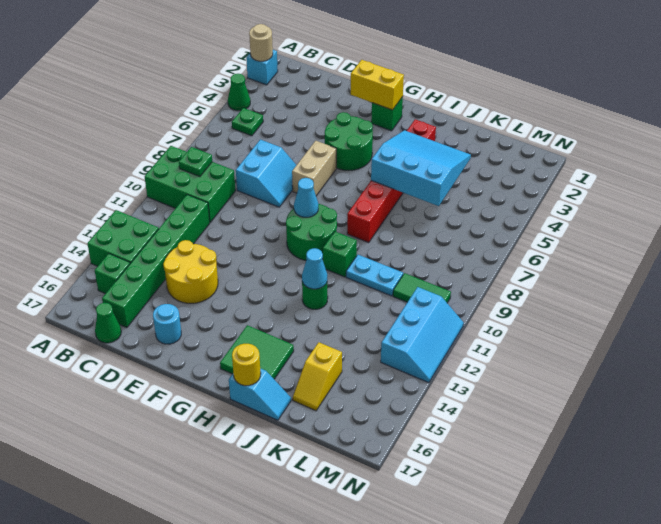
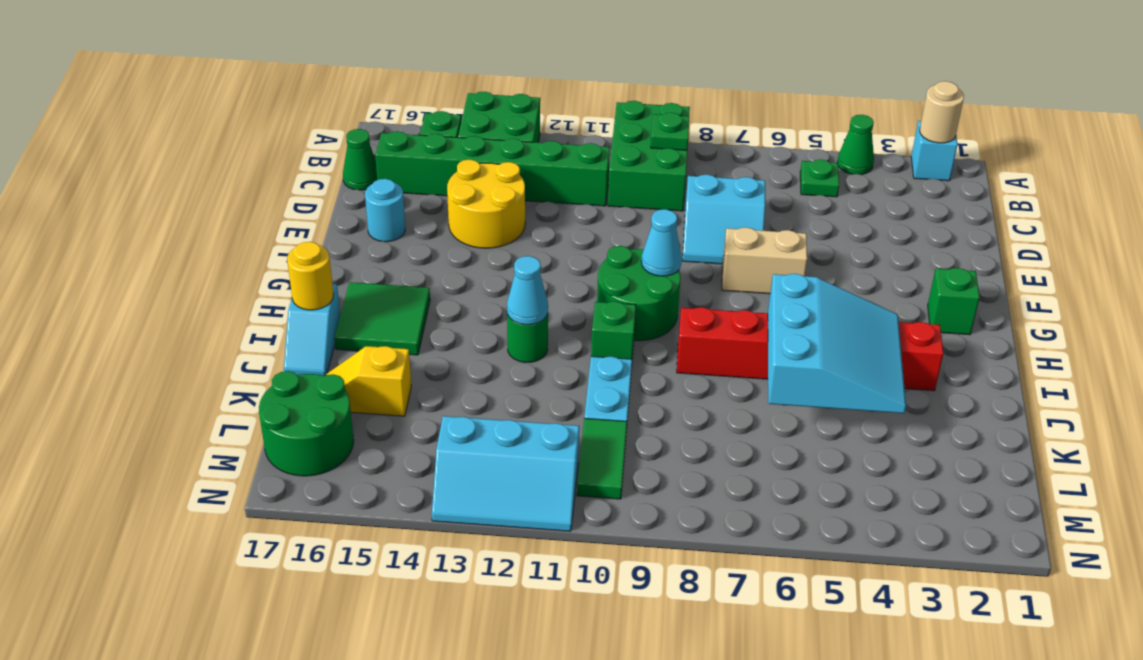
yellow 1x2 brick [351,60,404,110] -> none
green 2x2 round brick [325,112,373,171] -> green 2x2 round brick moved to [259,371,354,476]

